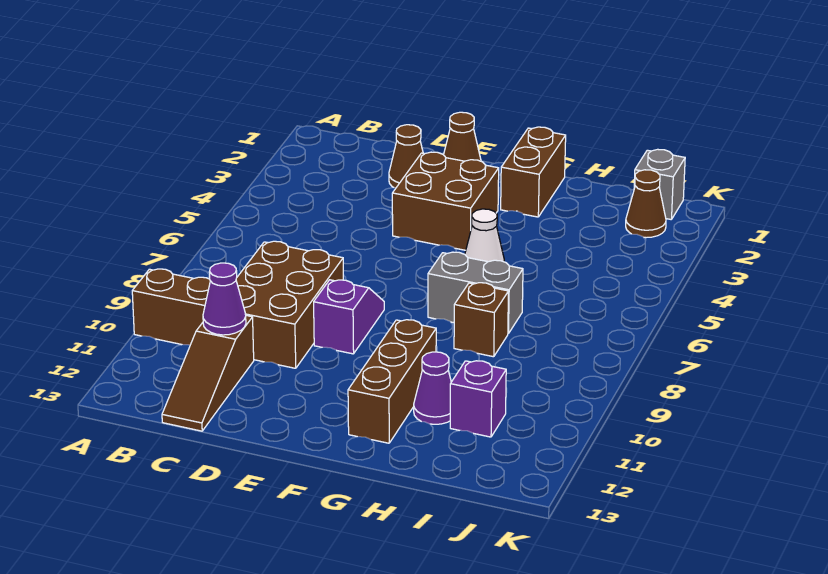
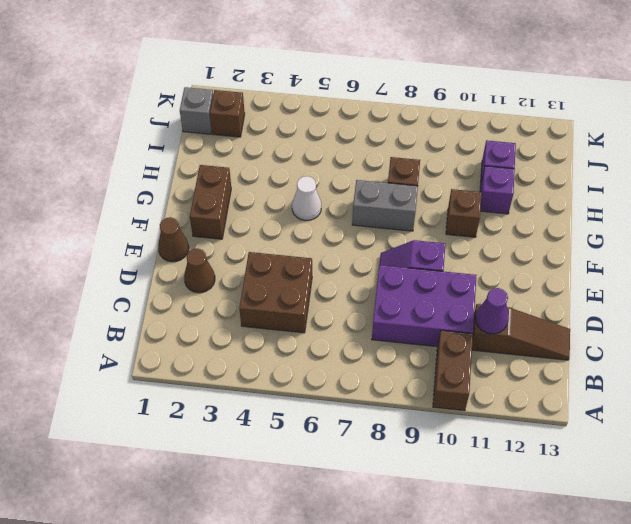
brown 2x3 brick [236,241,343,368] -> purple 2x3 brick [372,265,476,347]
brown 2x2 brick [392,152,499,250] -> brown 2x2 brick moved to [239,252,312,333]
brown 1x2 brick [501,127,566,217] -> brown 1x2 brick turned to [190,165,231,239]
grey 1x2 brick [428,252,523,334] -> grey 1x2 brick turned to [352,180,418,231]
brown 1x3 brick [348,320,436,443] -> brown 1x1 brick [446,189,482,237]
purple 1x1 cone [414,352,451,424] -> purple 1x1 brick [480,166,515,214]
brown 1x1 cone [626,170,666,238] -> brown 1x1 brick [210,90,245,137]

